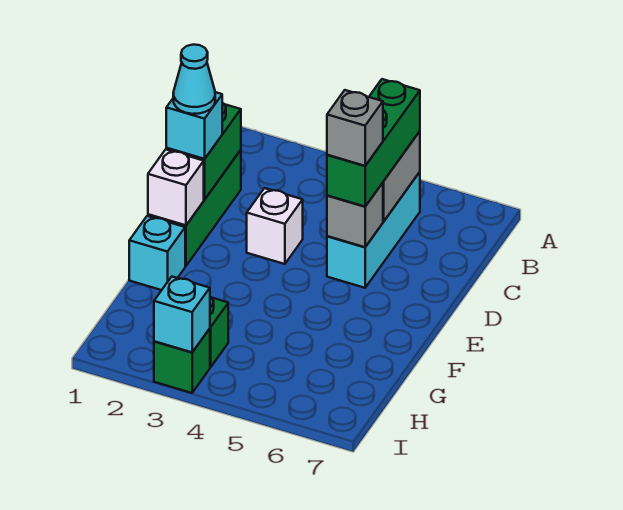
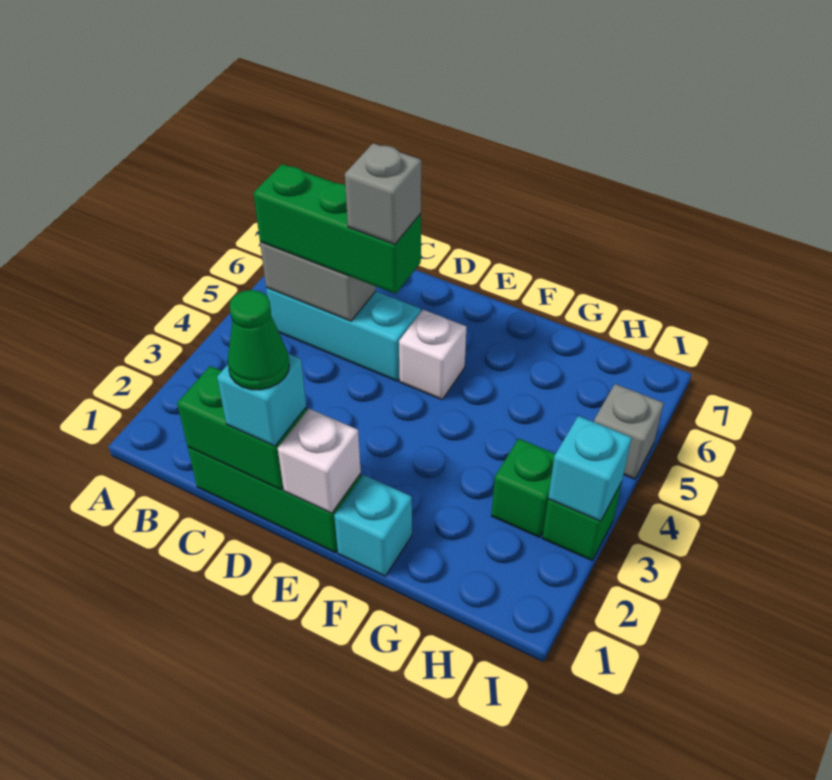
cyan 1x1 cone [173,45,215,114] -> green 1x1 cone [227,290,289,390]
white 1x1 brick [247,188,303,264] -> white 1x1 brick moved to [399,310,466,400]
grey 1x1 brick [327,183,383,247] -> grey 1x1 brick moved to [594,384,664,479]

